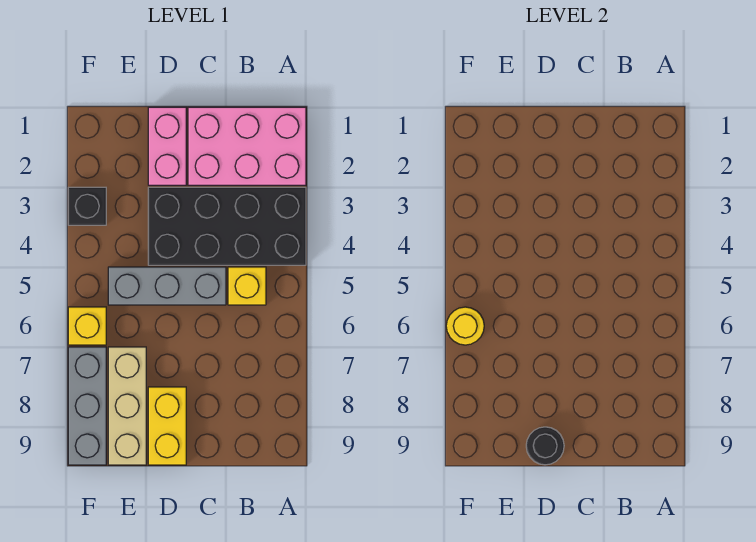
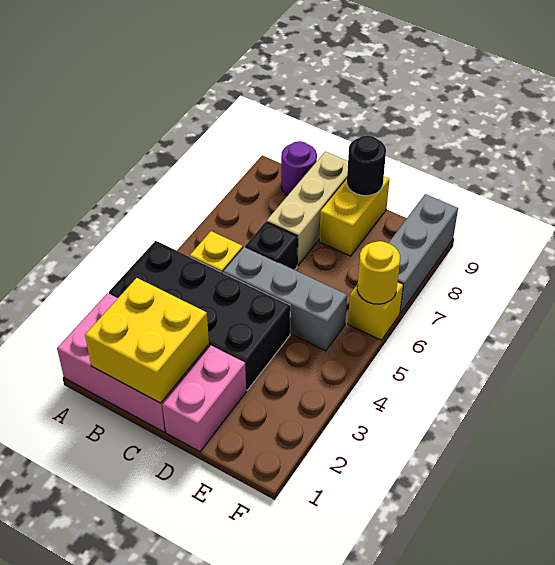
none -> yellow 2x2 brick [85,278,209,403]
none -> purple 1x1 round brick [281,141,317,195]
tan 1x3 brick [108,347,146,465] -> tan 1x3 brick moved to [267,152,348,265]
black 1x1 brick [68,187,106,225] -> black 1x1 brick moved to [245,222,298,270]

